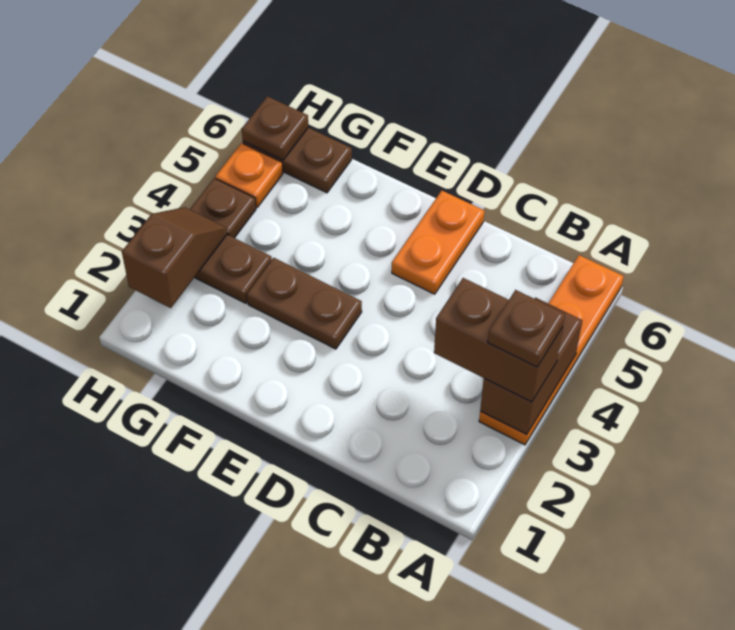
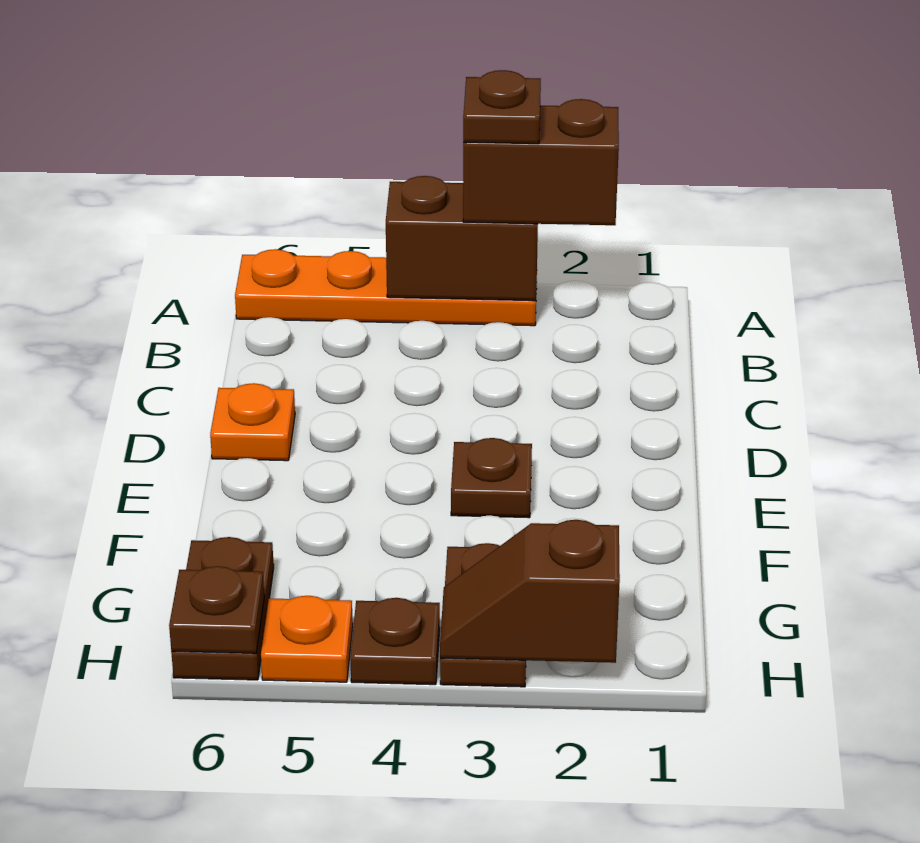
brown 1x2 brick [434,278,563,402] -> brown 1x2 brick turned to [463,99,619,225]
orange 1x2 plate [392,191,484,294] -> orange 1x1 plate [210,383,295,461]
brown 1x2 plate [247,258,362,349] -> brown 1x1 plate [451,438,532,518]

